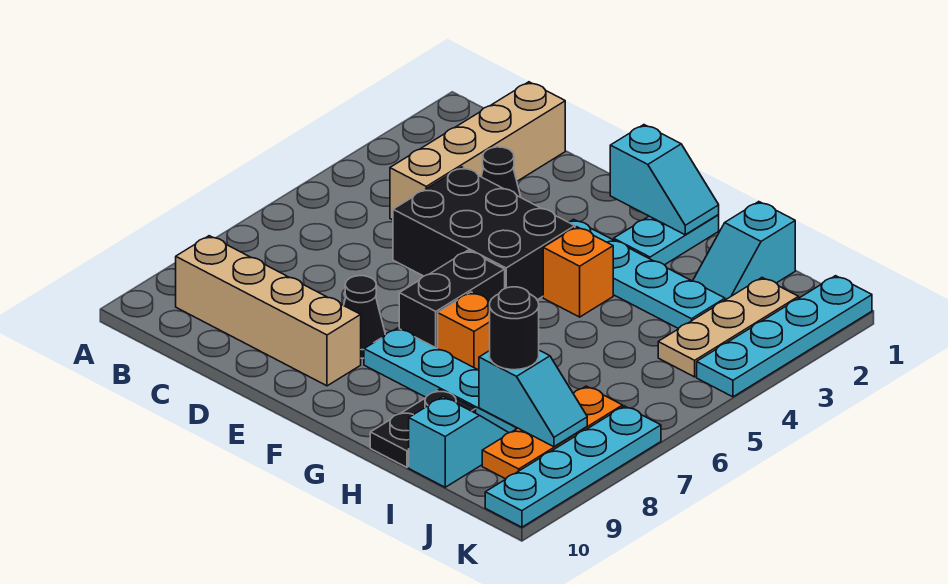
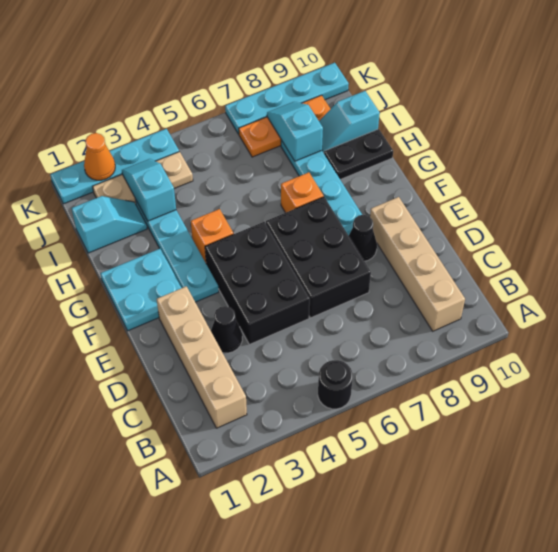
tan 1x4 brick [390,82,565,220] -> tan 1x4 brick turned to [157,286,247,428]
cyan 1x2 slope [610,125,719,235] -> cyan 1x2 slope moved to [122,159,176,221]
black 1x2 brick [399,250,505,349] -> black 2x3 brick [266,197,371,318]
cyan 1x2 plate [614,215,719,265] -> cyan 2x2 plate [100,249,181,331]
black 1x1 round brick [490,287,539,370] -> black 1x1 round brick moved to [318,360,353,409]
none -> orange 1x1 cone [84,133,115,180]

